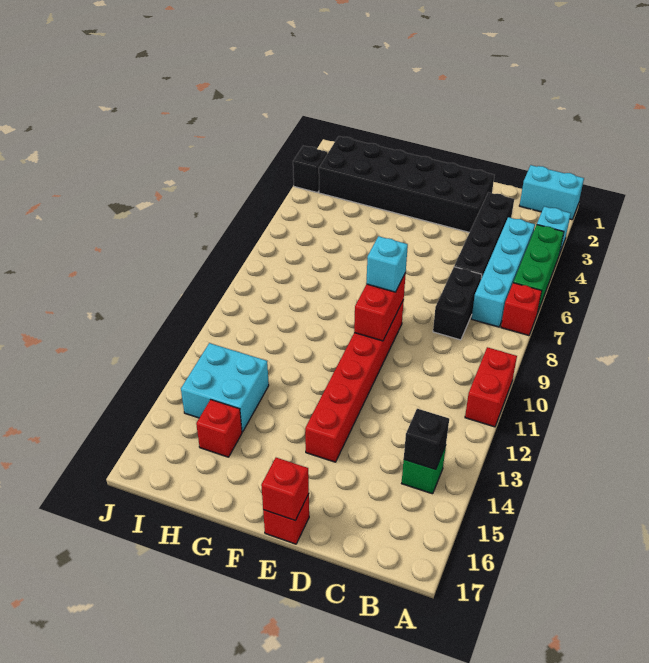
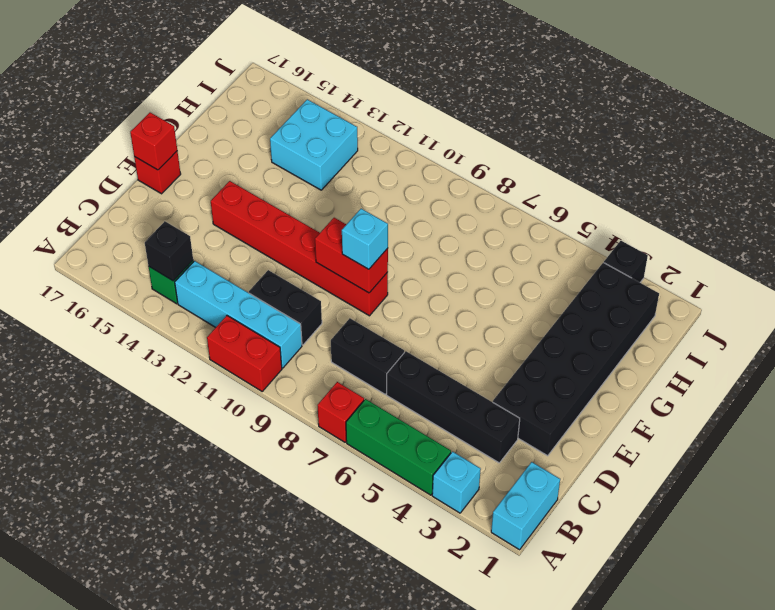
cyan 1x4 brick [471,217,535,327] -> cyan 1x4 brick moved to [175,261,302,368]
none -> black 1x2 brick [249,270,322,345]
red 1x1 brick [196,400,242,457] -> none

